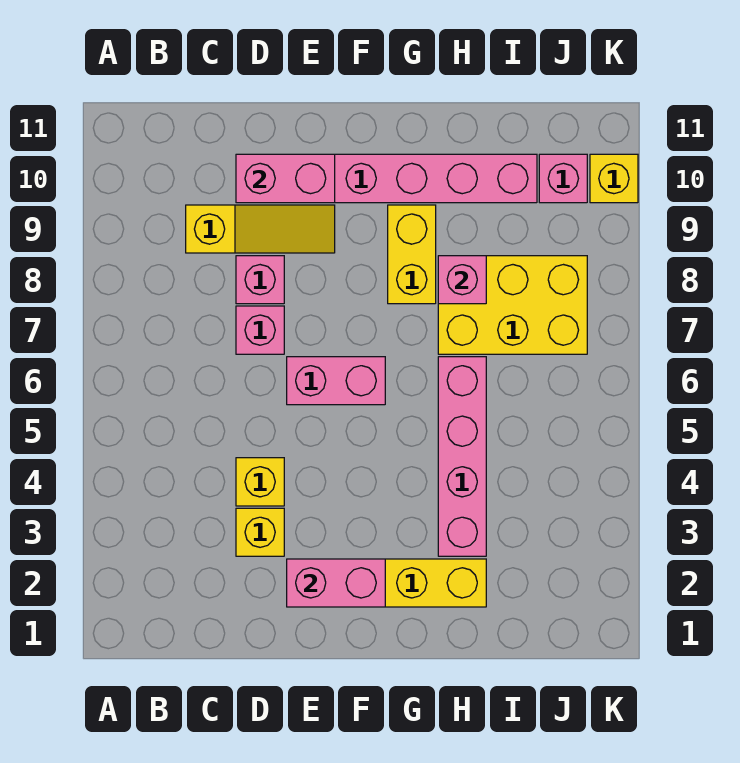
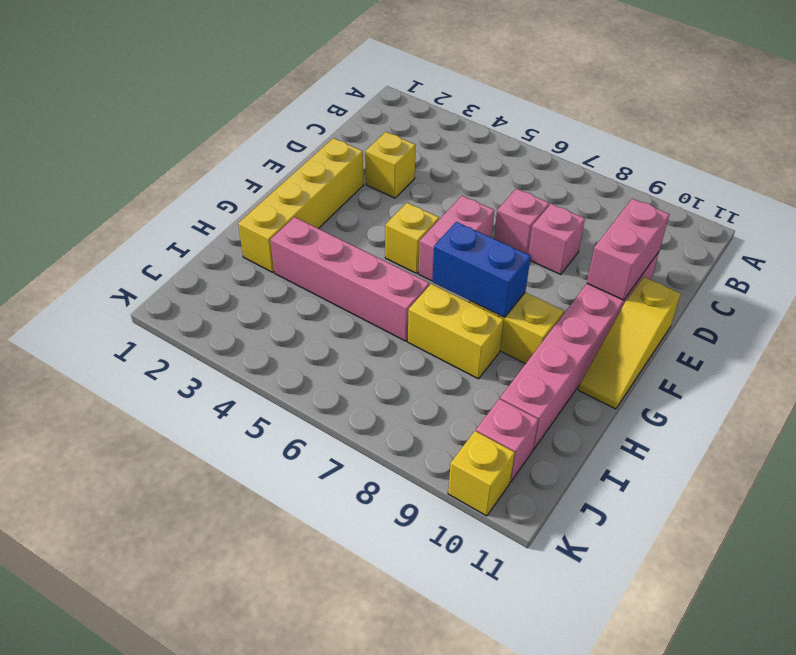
yellow 1x3 slope [186,205,335,253] -> yellow 1x3 slope moved to [578,277,681,409]
yellow 1x1 brick [236,458,284,506] -> yellow 1x1 brick moved to [385,203,439,273]
pink 1x2 brick [287,559,385,607] -> none
none -> blue 1x2 brick [432,222,531,318]
yellow 2x3 brick [438,256,587,354] -> yellow 1x2 brick [408,284,504,379]
pink 1x1 brick [438,256,486,304] -> none

